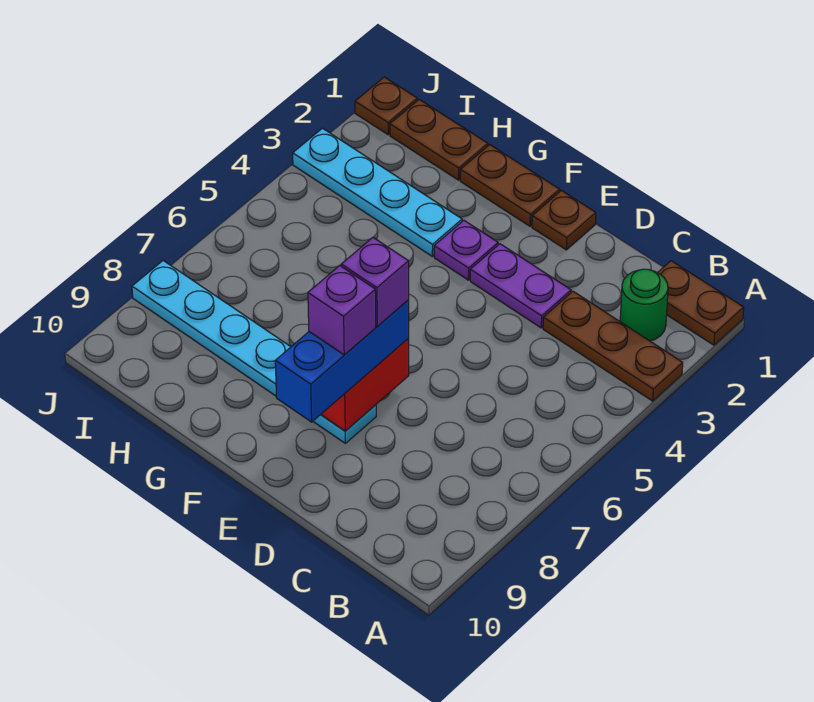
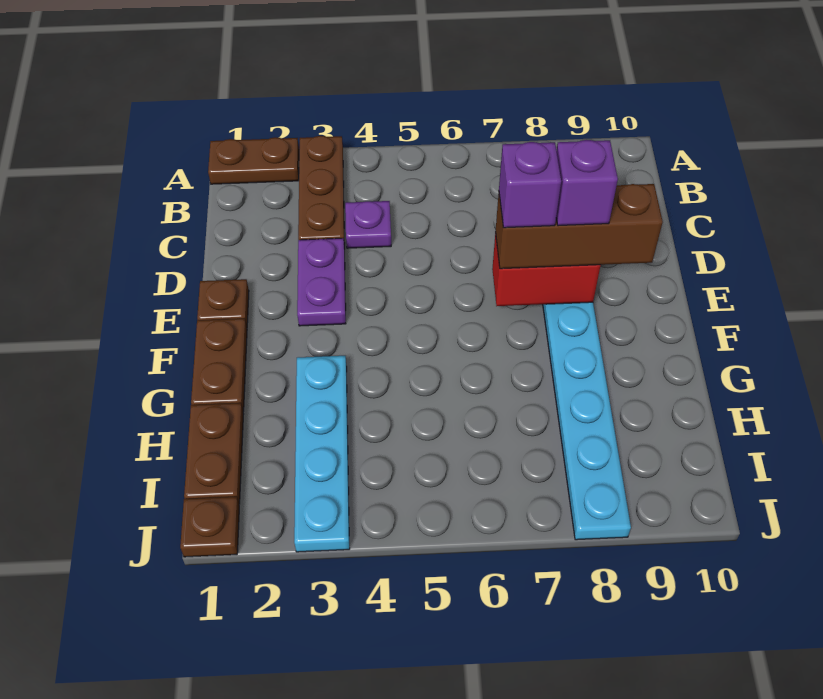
brown 1x2 plate [658,261,744,345] -> brown 1x2 plate turned to [208,137,299,184]
green 1x1 round brick [620,269,668,341] -> none
blue 1x3 brick [275,300,409,422] -> brown 1x3 brick [496,184,663,269]
purple 1x1 plate [434,221,498,280] -> purple 1x1 plate moved to [345,201,391,248]

